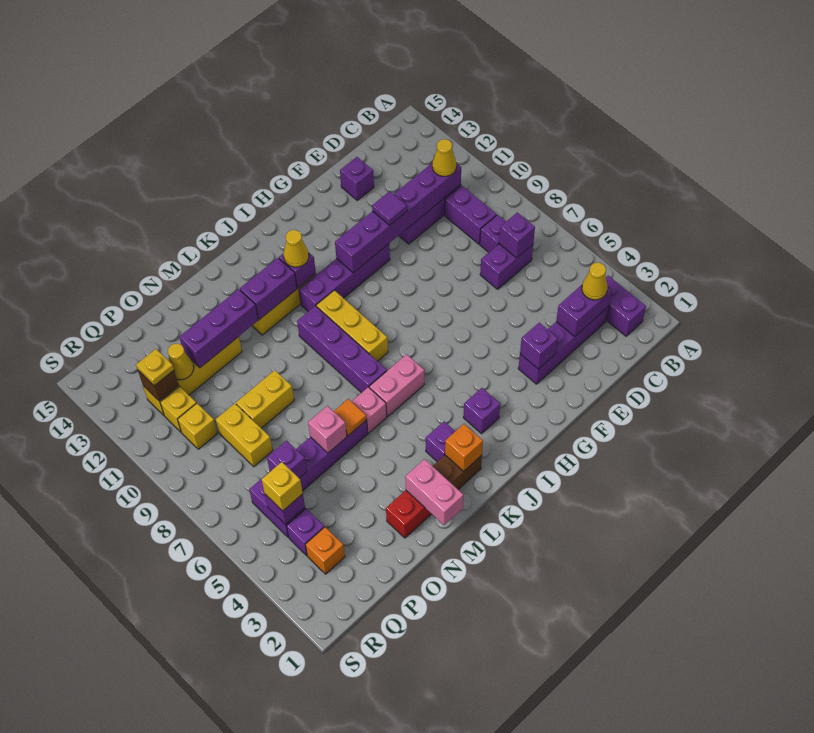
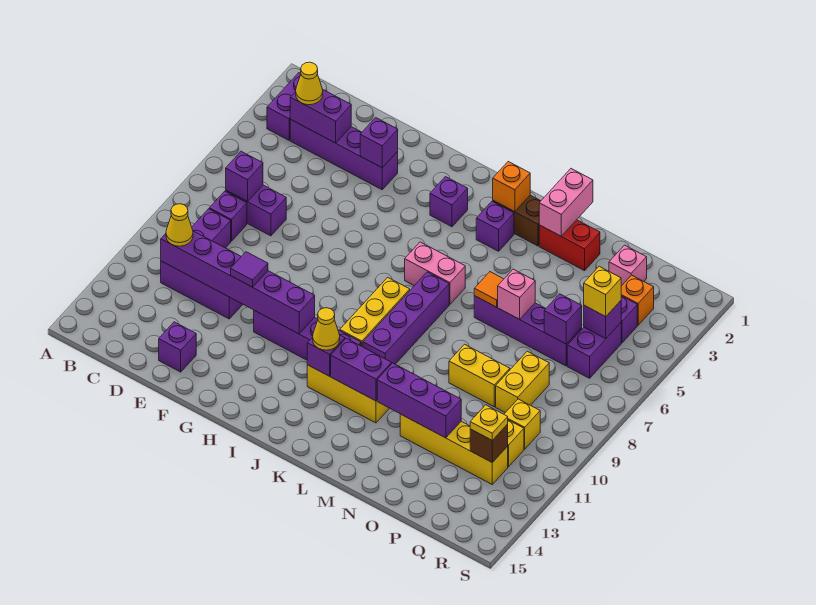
pink 1x1 brick [351,387,387,433] -> pink 1x1 brick moved to [609,245,647,286]
yellow 1x1 cone [168,344,194,380] -> none

